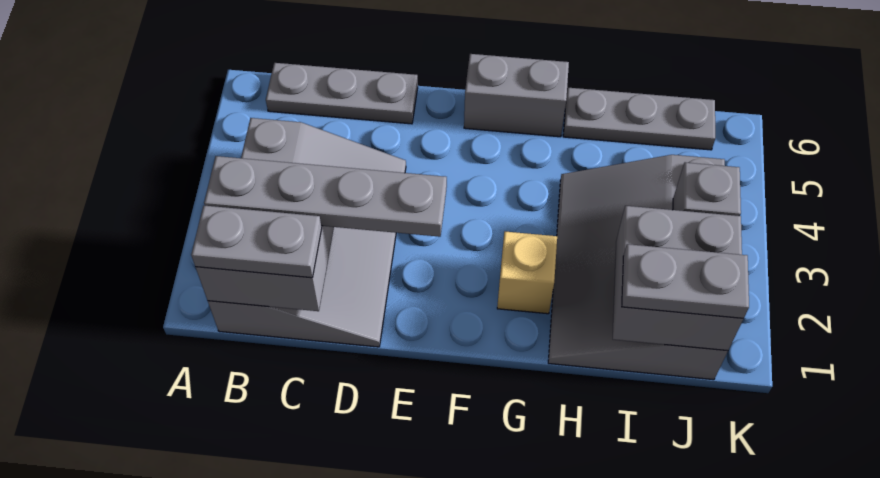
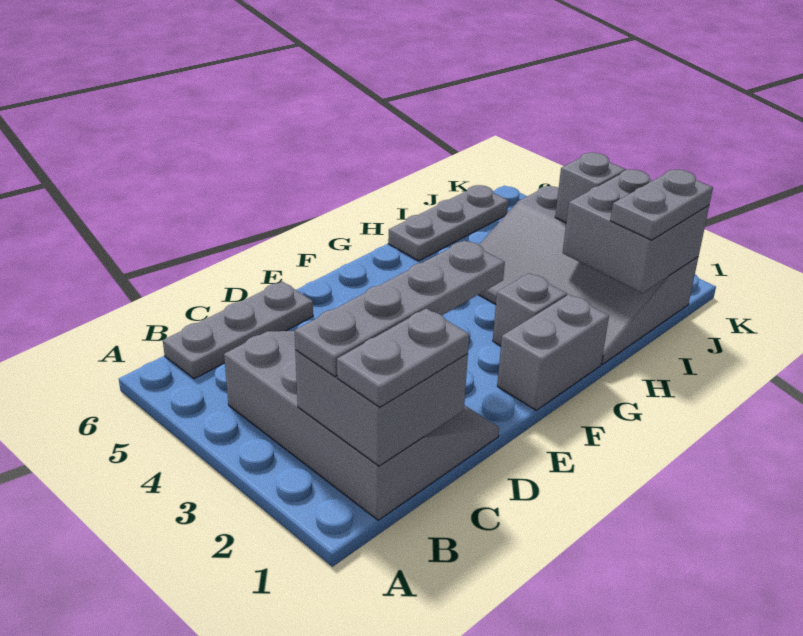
grey 1x2 brick [464,54,569,137] -> grey 1x2 brick moved to [497,295,609,410]
tan 1x1 brick [497,231,557,314] -> grey 1x1 brick [493,273,567,346]

